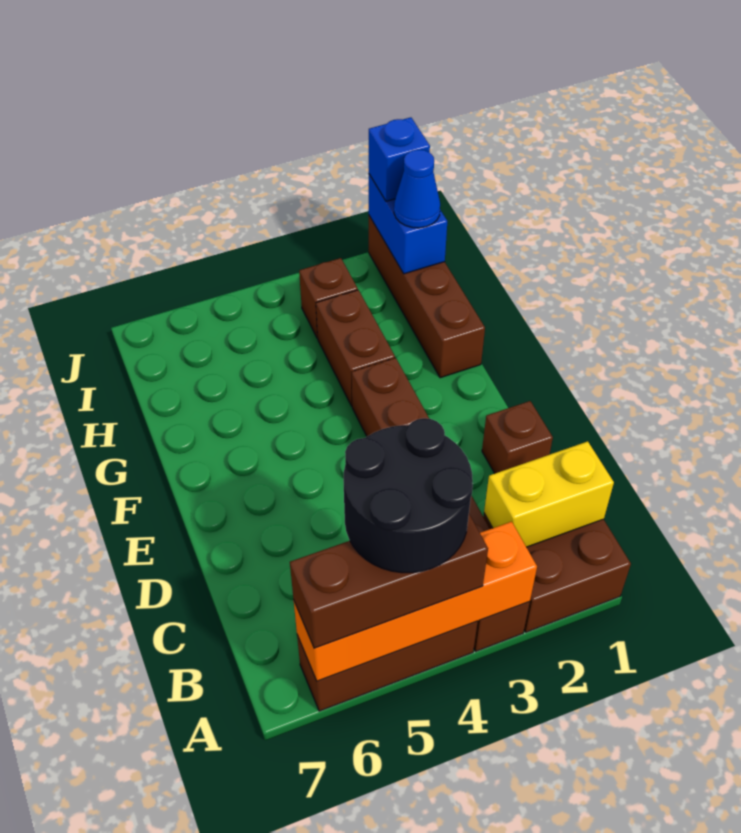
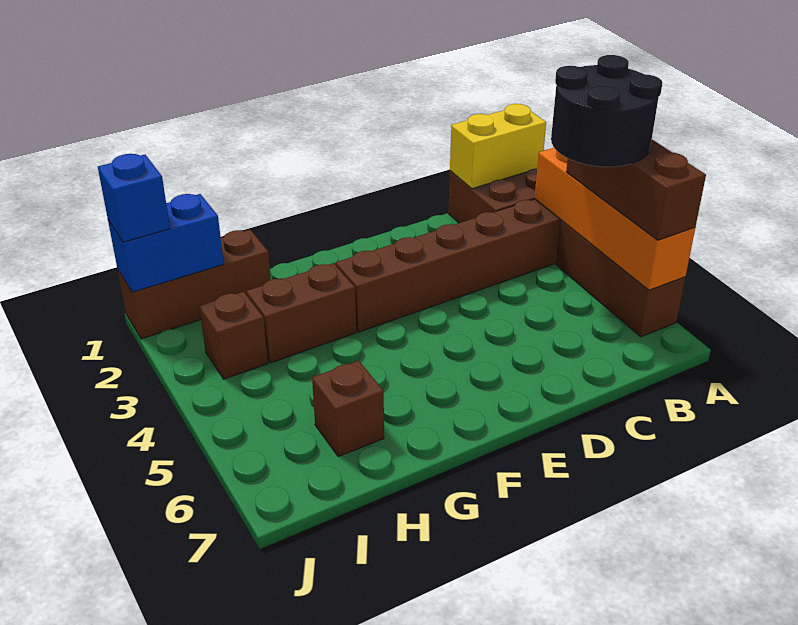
yellow 1x2 brick [484,441,614,547] -> yellow 1x2 brick turned to [450,104,546,189]
brown 1x1 brick [482,401,553,473] -> brown 1x1 brick moved to [312,361,384,457]
brown 1x4 brick [369,216,485,378] -> brown 1x3 brick [117,230,271,339]
blue 1x1 cone [394,150,440,228] -> none

